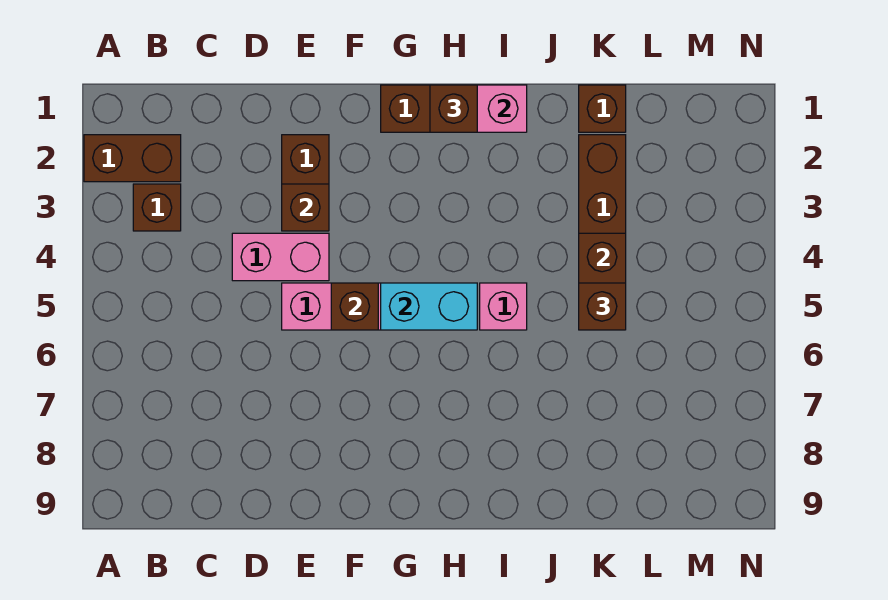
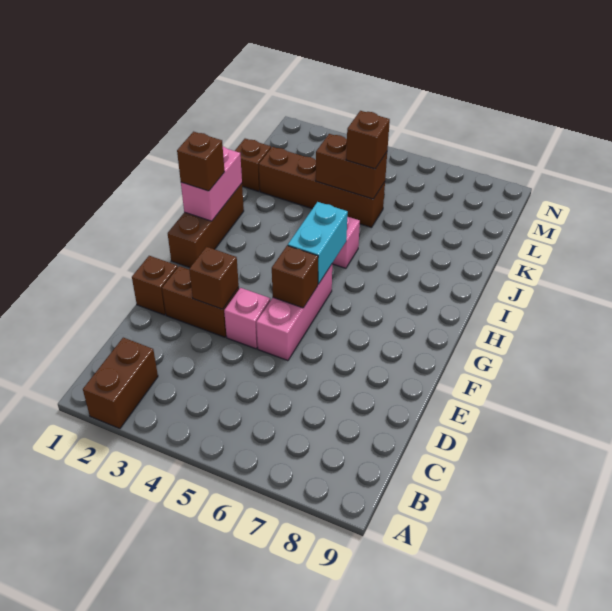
brown 1x1 brick [133,184,181,231] -> brown 1x1 brick moved to [132,256,178,315]
pink 1x2 brick [232,233,329,281] -> pink 1x1 brick [224,288,270,349]

